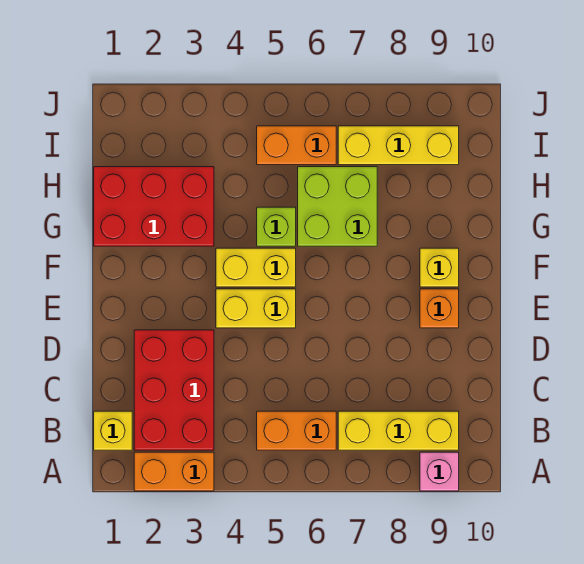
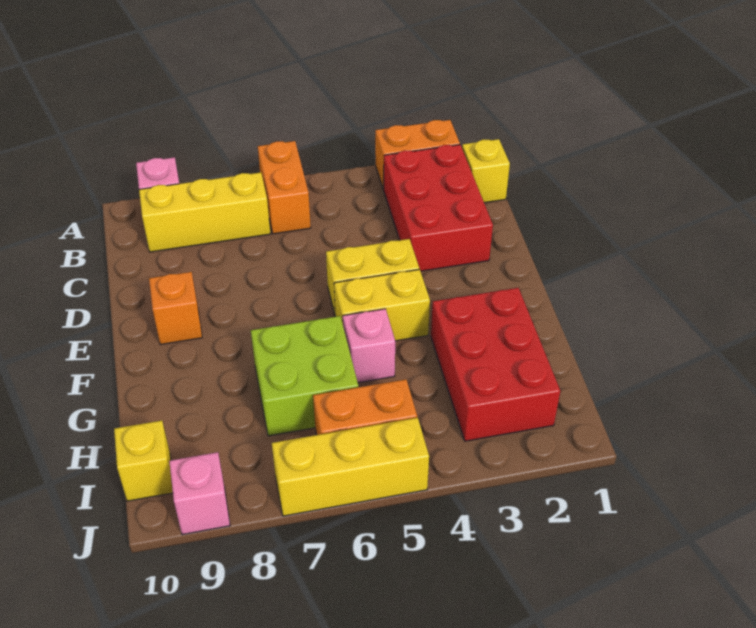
orange 1x2 brick [257,411,336,450] -> orange 1x2 brick turned to [258,141,311,234]
yellow 1x1 brick [420,248,459,287] -> yellow 1x1 brick moved to [114,420,173,501]
red 2x3 brick [94,167,214,246] -> red 2x3 brick turned to [431,288,561,441]
lime 1x1 brick [257,207,296,246] -> pink 1x1 brick [343,309,395,383]
yellow 1x3 brick [338,126,459,165] -> yellow 1x3 brick moved to [272,418,429,516]
none -> pink 1x1 brick [169,452,230,535]

